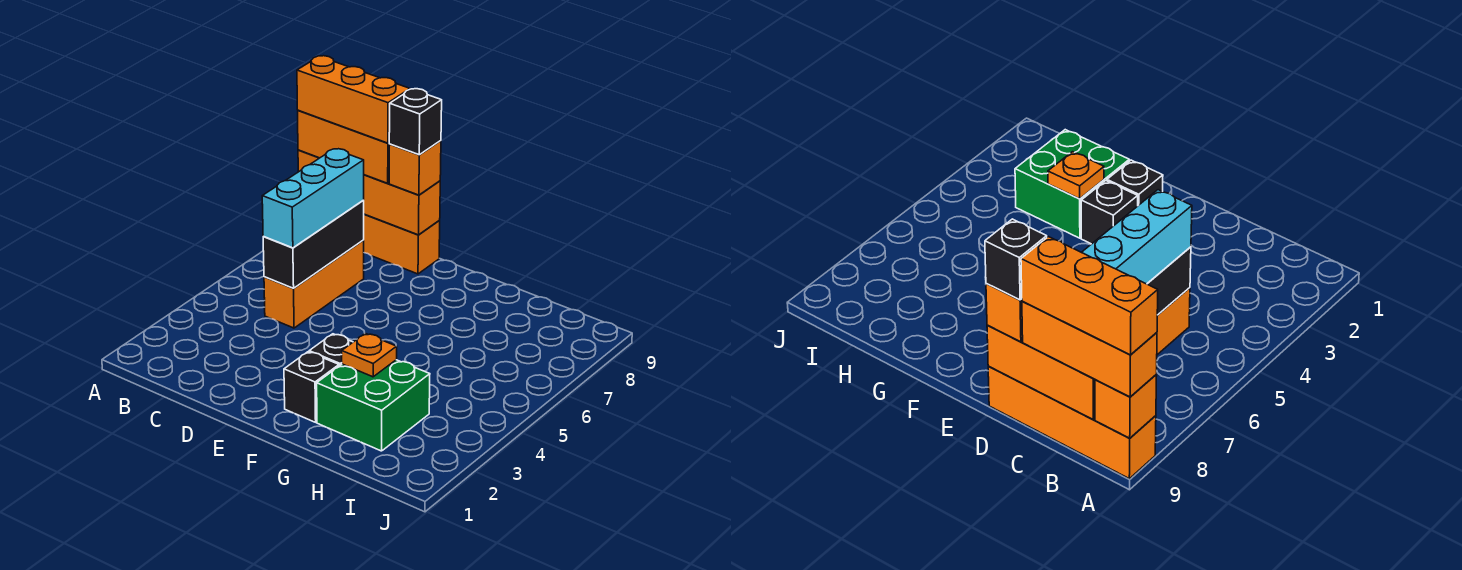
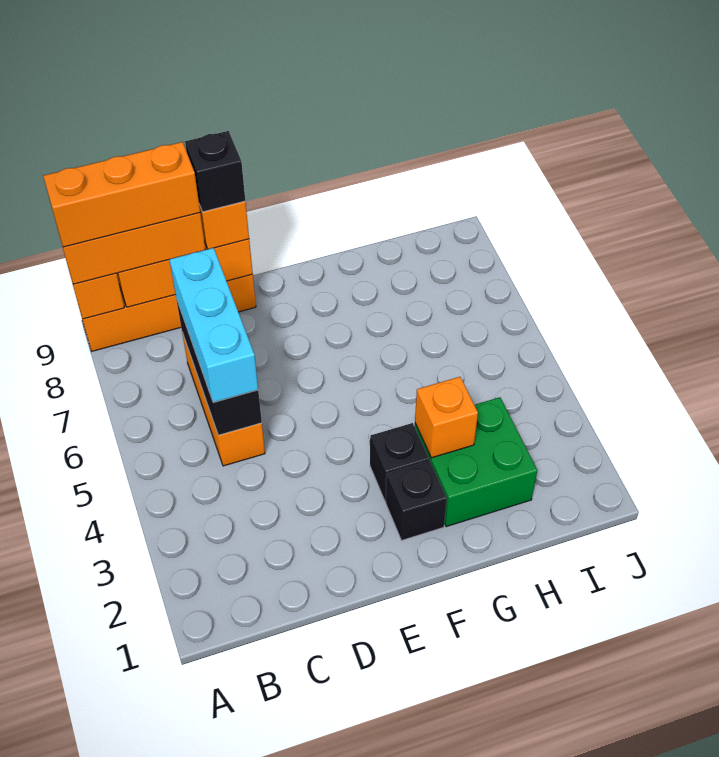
orange 1x1 plate [342,333,397,377] -> orange 1x1 brick [415,377,478,458]

